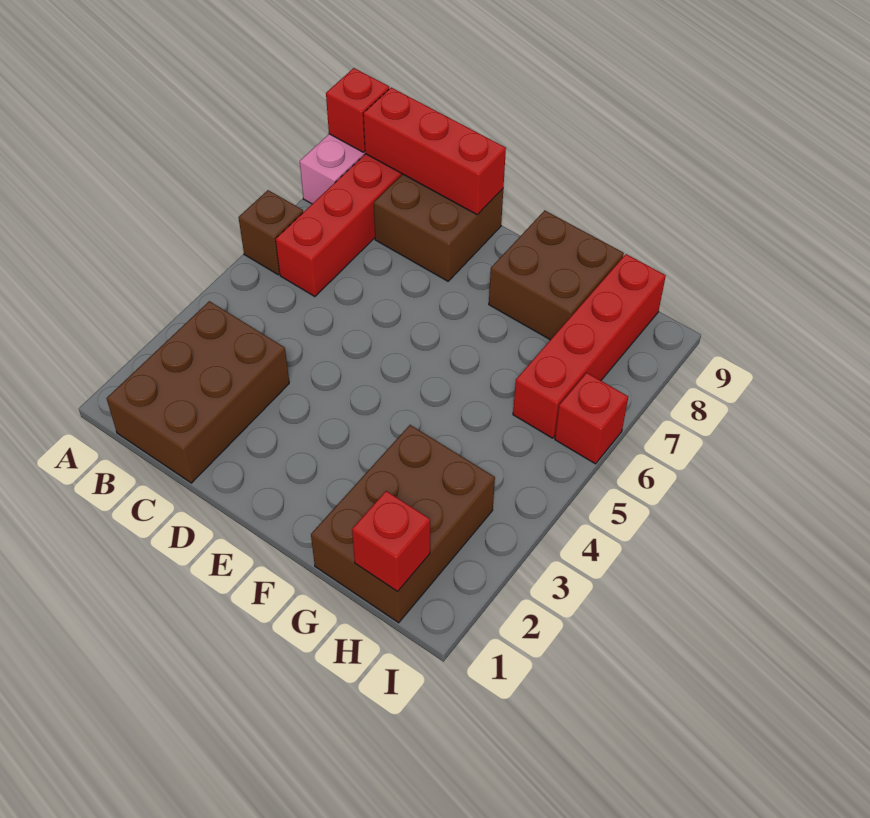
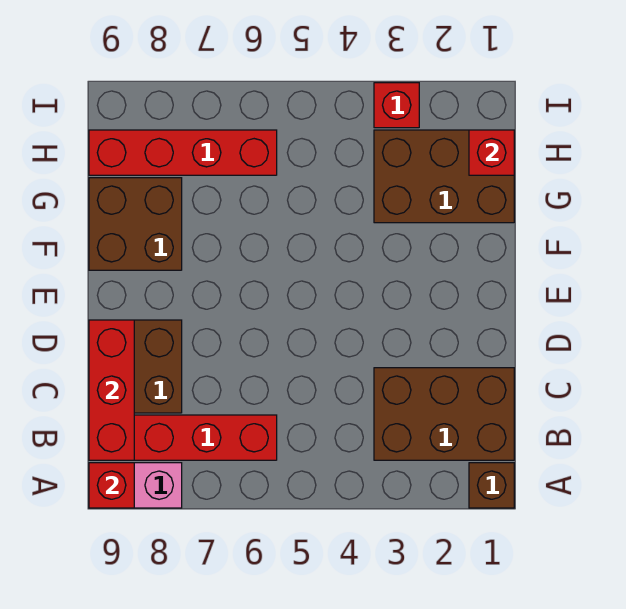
brown 1x1 brick [238,190,303,275] -> brown 1x1 brick moved to [469,463,514,508]
red 1x1 brick [555,373,628,464] -> red 1x1 brick moved to [374,83,419,128]

